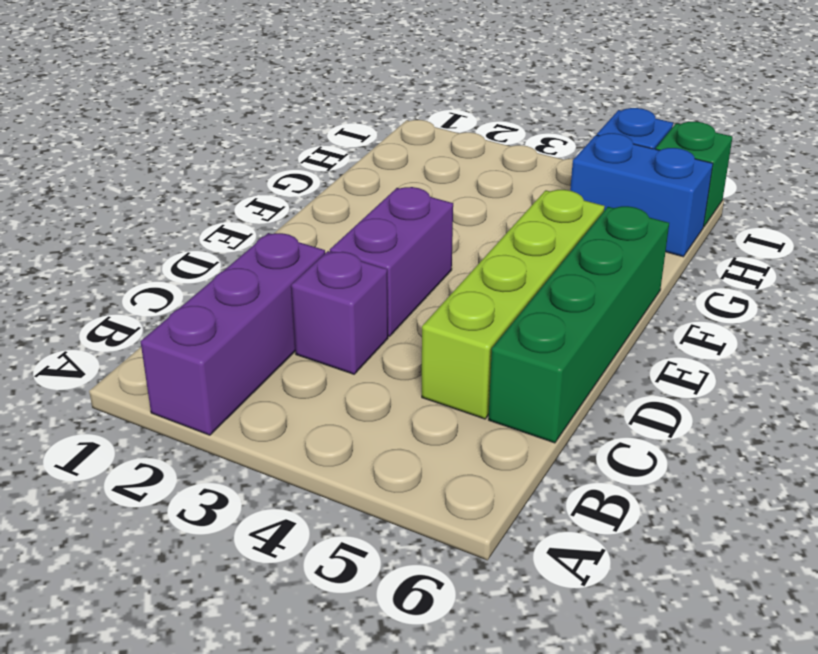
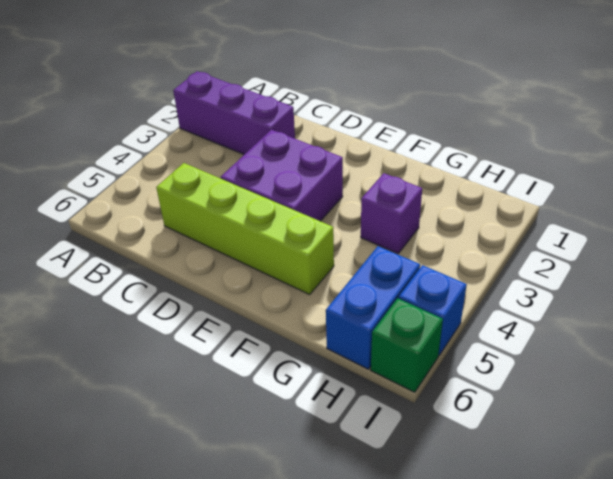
purple 1x1 brick [291,251,388,374] -> purple 1x1 brick moved to [361,173,422,253]
green 1x4 brick [489,206,669,443] -> none
purple 1x2 brick [330,187,453,336] -> purple 2x2 brick [221,130,343,221]

